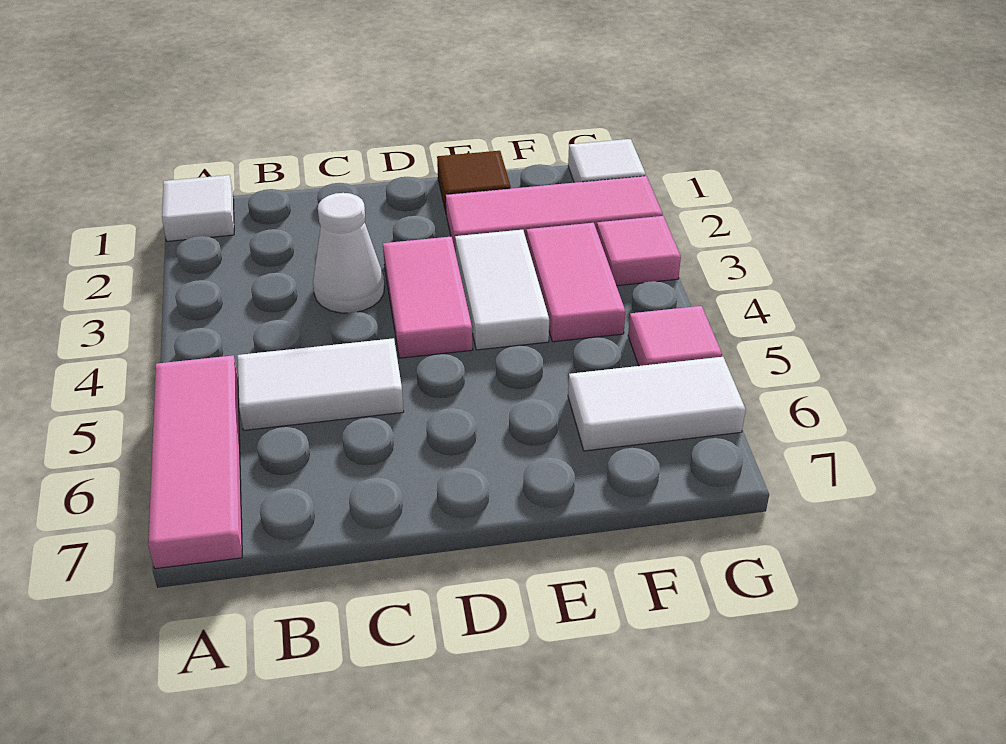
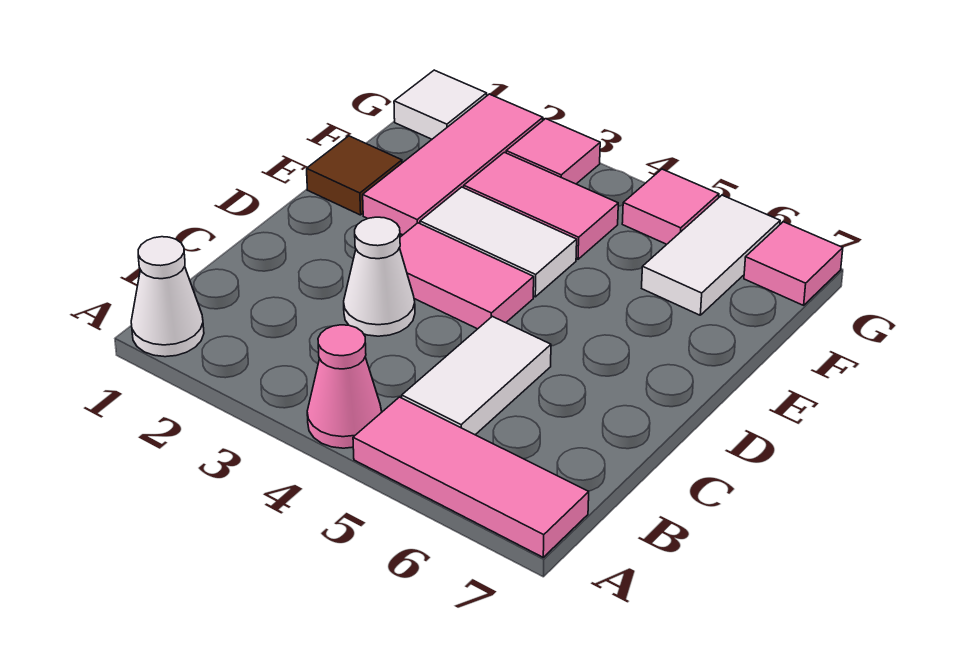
white 1x1 tile [162,175,234,241] -> white 1x1 cone [131,237,204,357]
none -> pink 1x1 cone [307,325,382,448]
none -> pink 1x1 tile [744,222,843,305]

